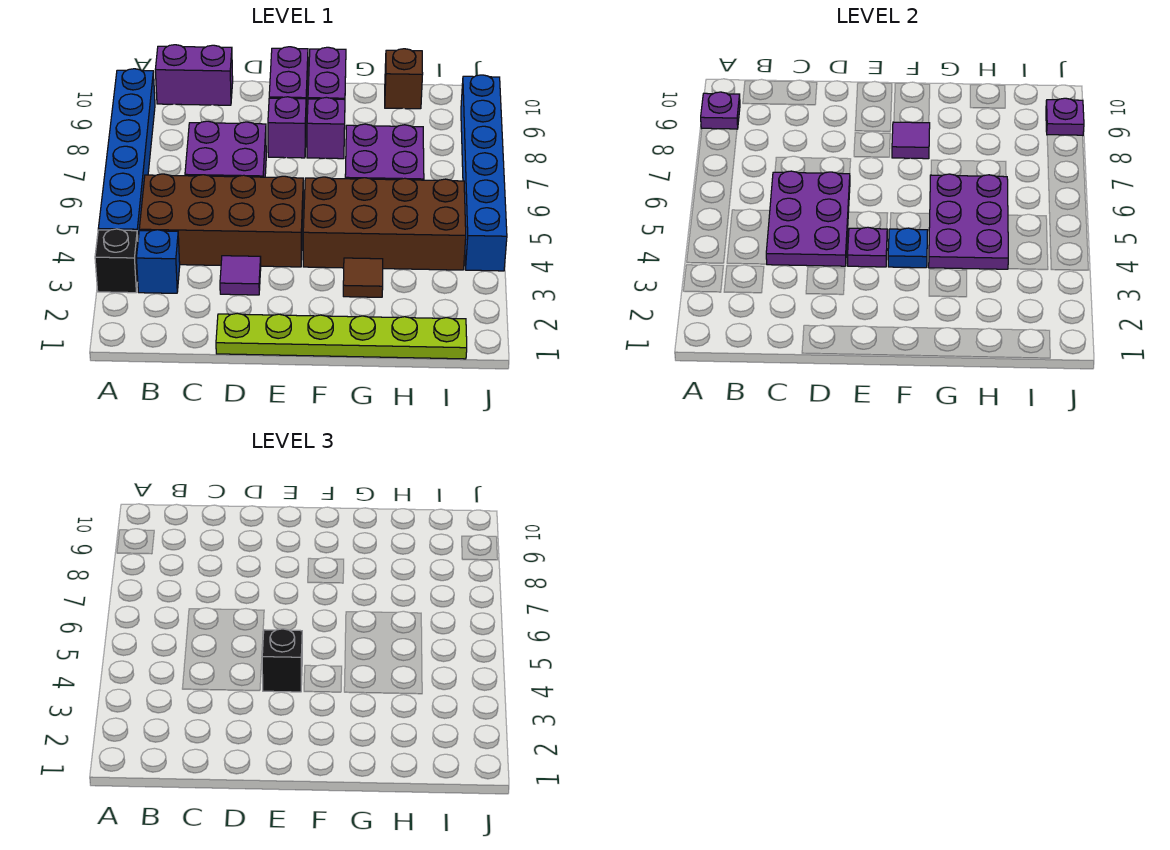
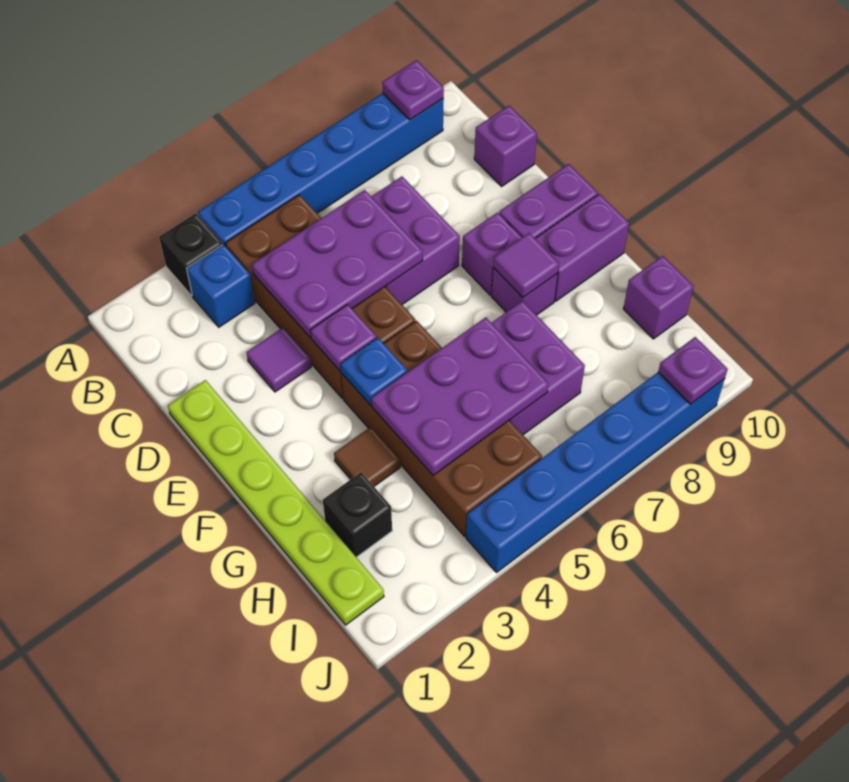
purple 1x2 brick [155,45,233,105] -> purple 1x1 brick [474,106,537,186]
black 1x1 brick [262,629,302,692] -> black 1x1 brick moved to [323,472,392,557]
brown 1x1 brick [385,49,423,109] -> purple 1x1 brick [623,256,694,339]

